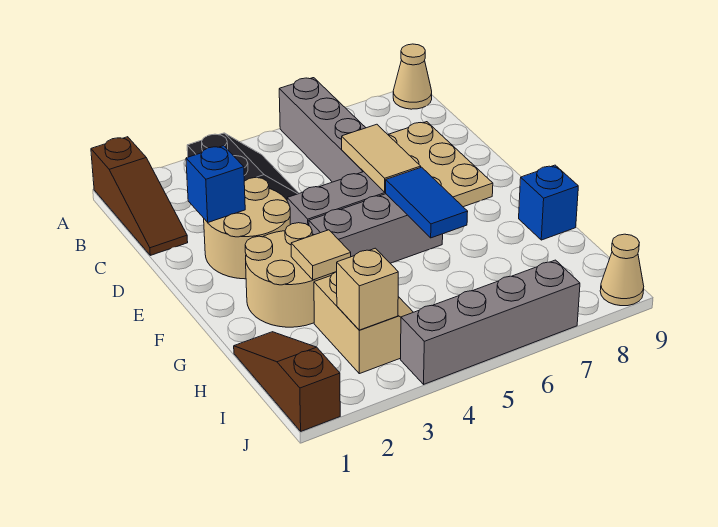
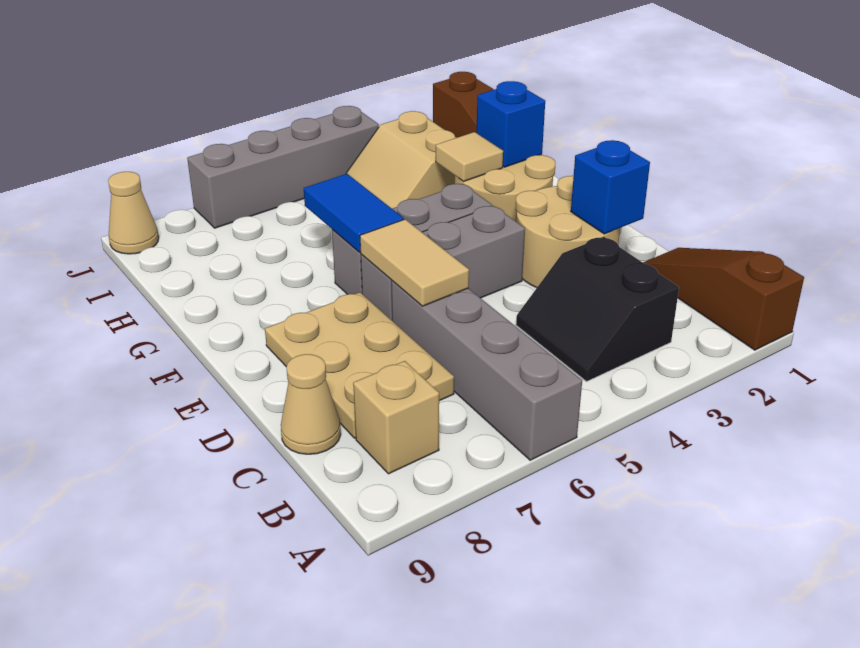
tan 1x1 cone [393,44,432,109] -> tan 1x1 cone moved to [281,354,341,454]
blue 1x1 brick [519,165,578,240] -> blue 1x1 brick moved to [477,81,545,167]
tan 1x1 brick [337,248,398,330] -> tan 1x1 brick moved to [353,361,439,474]

